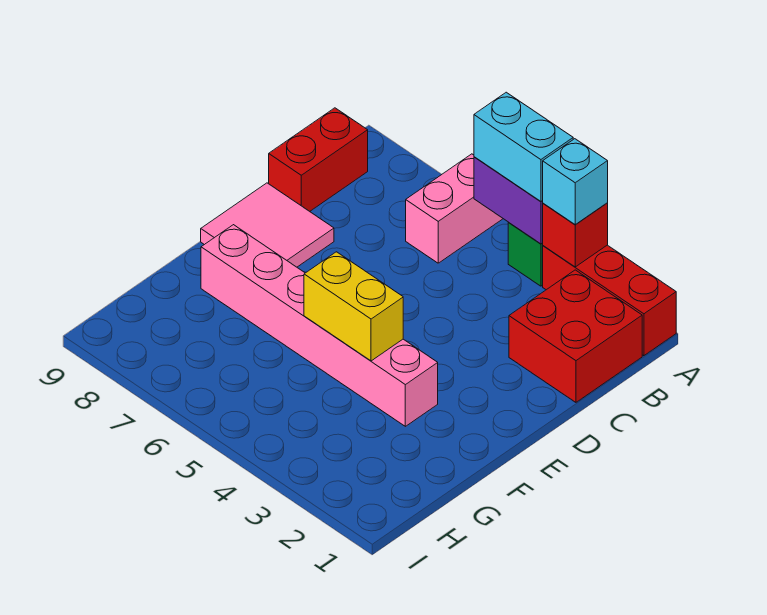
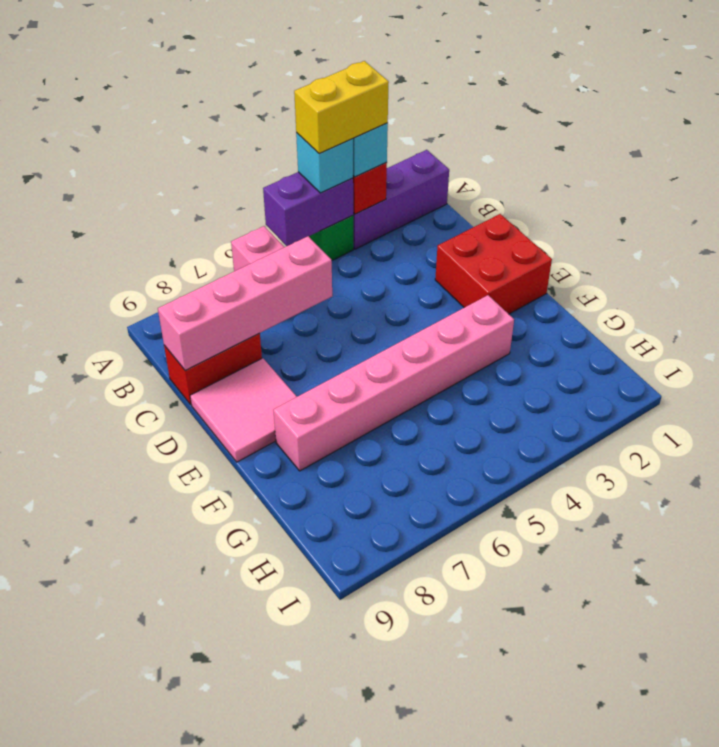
red 1x3 brick [543,245,676,356] -> purple 1x3 brick [353,150,449,249]
cyan 1x2 brick [474,92,573,202] -> cyan 1x1 brick [296,133,353,193]
red 2x2 brick [509,270,642,402] -> red 2x2 brick moved to [435,214,552,314]
red 1x2 brick [269,108,368,211] -> red 1x2 brick turned to [164,333,262,404]
none -> pink 1x4 brick [158,236,332,371]
yellow 1x2 brick [304,252,403,361] -> yellow 1x2 brick moved to [294,61,389,154]

